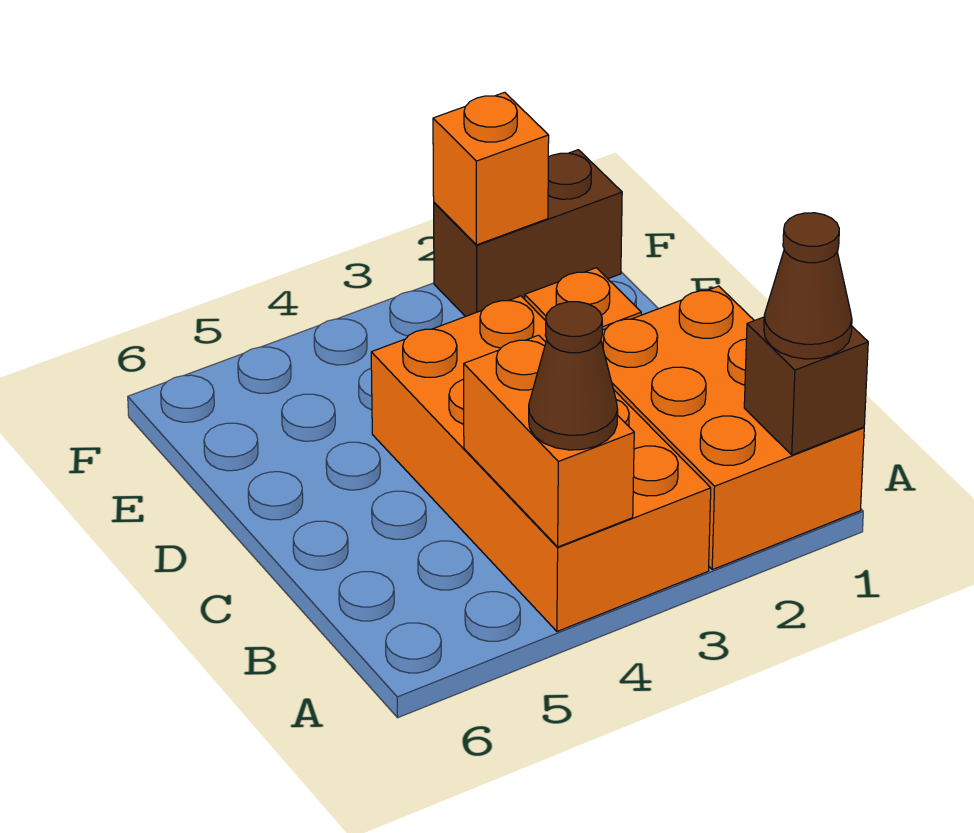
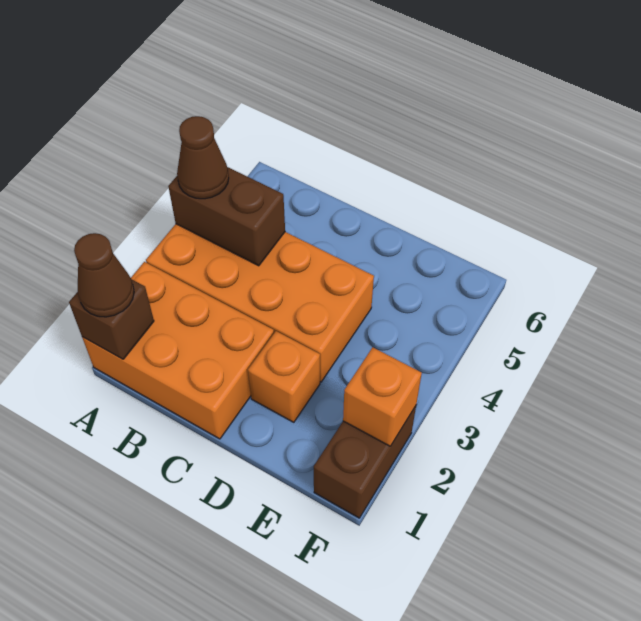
orange 1x2 brick [464,335,634,547] -> brown 1x2 brick [168,167,285,266]

